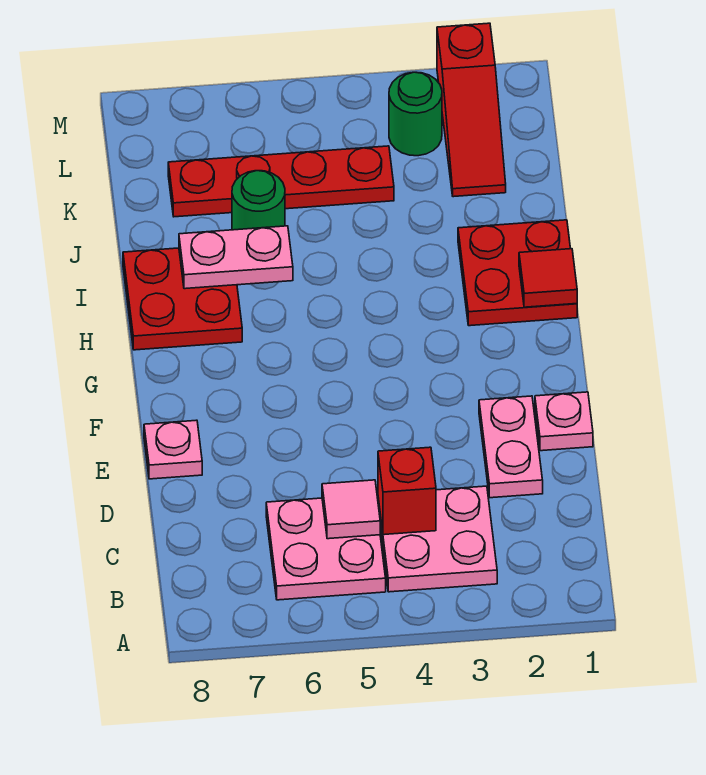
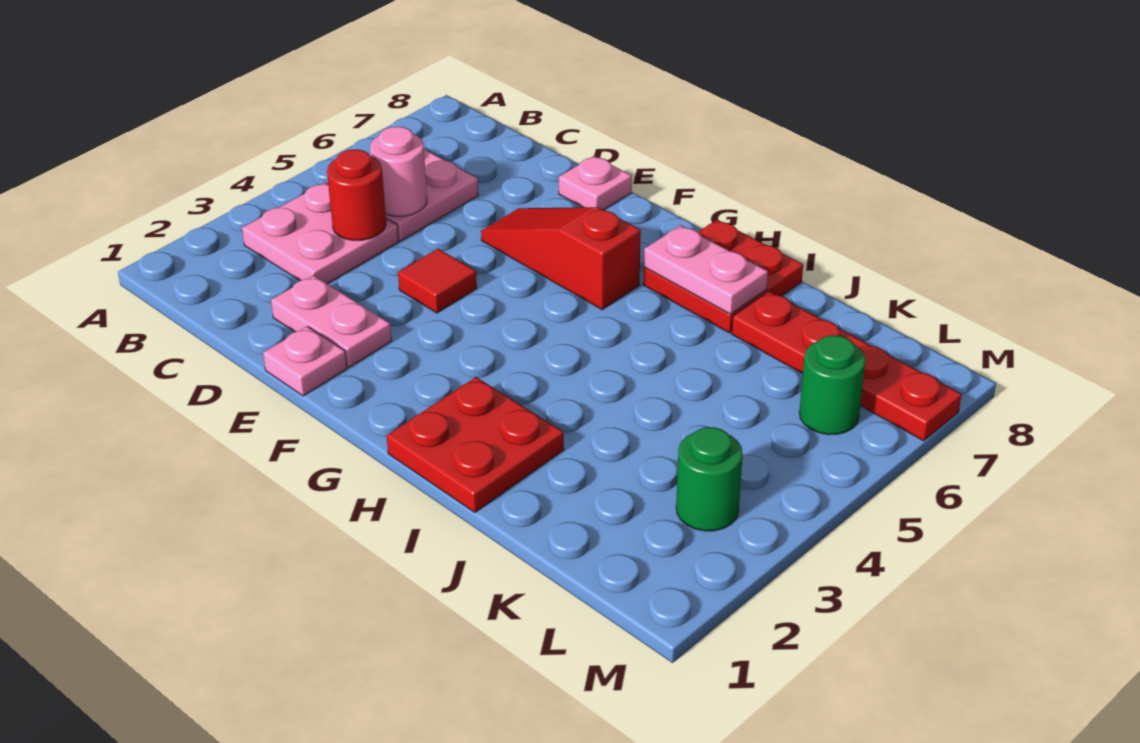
red 1x1 brick [378,447,436,535] -> red 1x1 round brick [327,149,386,240]
pink 1x1 tile [322,480,380,539] -> pink 1x1 round brick [370,127,427,216]
red 1x1 tile [519,249,577,307] -> red 1x1 tile moved to [398,249,477,313]
pink 1x2 plate [179,226,293,289] -> pink 1x2 plate turned to [644,225,768,314]
green 1x1 round brick [232,171,285,230] -> green 1x1 round brick moved to [799,335,865,435]
red 1x3 slope [437,23,506,197] -> red 1x3 slope moved to [481,207,641,310]
red 1x4 plate [168,146,394,217] -> red 1x4 plate turned to [732,291,962,441]

